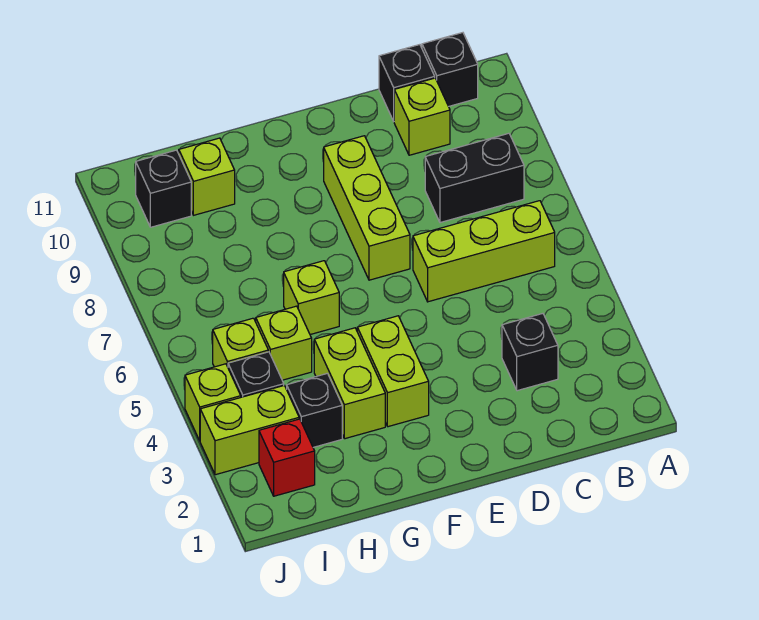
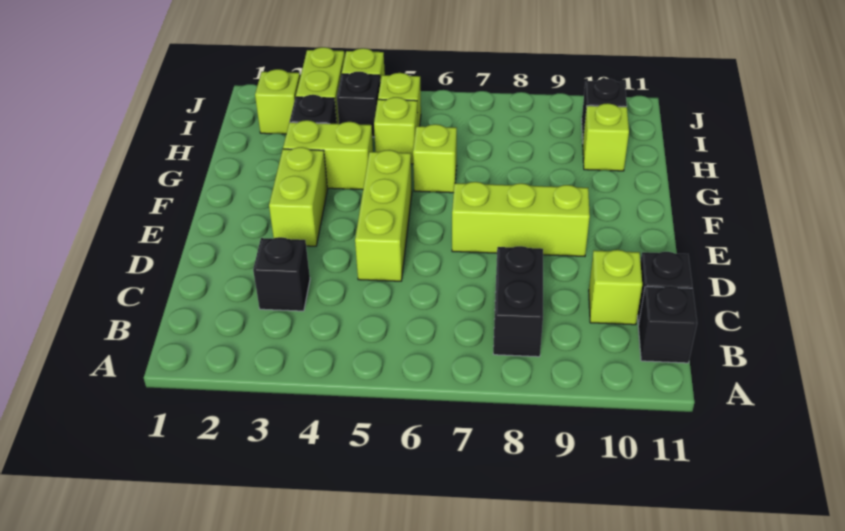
lime 1x3 brick [413,201,555,302] -> lime 1x3 brick moved to [355,150,412,281]
lime 1x2 brick [357,316,429,427] -> lime 1x2 brick turned to [269,147,328,246]
red 1x1 brick [259,419,315,496] -> lime 1x1 brick [255,69,300,134]

